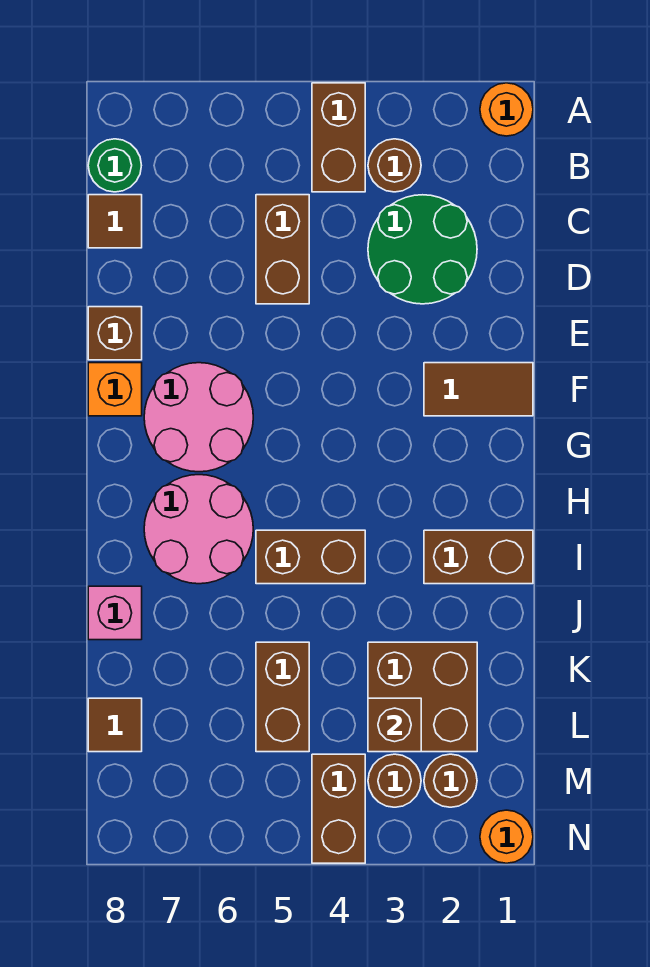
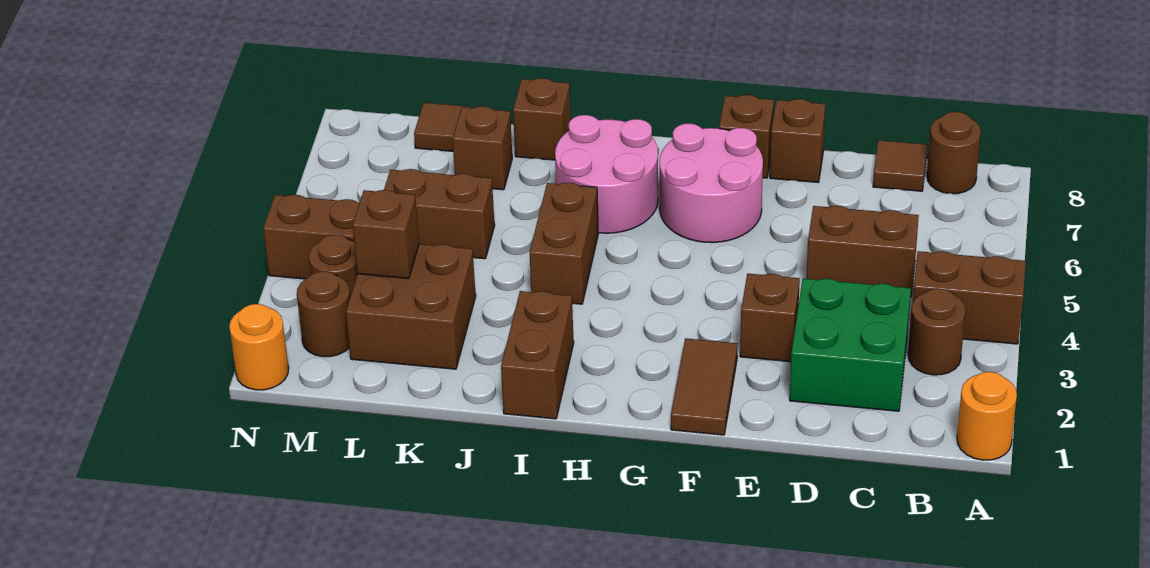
green 1x1 round brick [88,139,141,192] -> brown 1x1 round brick [927,112,981,194]
green 2x2 round brick [368,195,477,304] -> green 2x2 brick [790,278,911,411]
none -> brown 1x1 brick [740,274,800,362]
orange 1x1 brick [88,363,142,416] -> brown 1x1 brick [719,95,774,178]
pink 1x1 brick [88,586,142,640] -> brown 1x1 brick [513,78,571,160]
none -> brown 1x1 brick [453,106,512,190]

